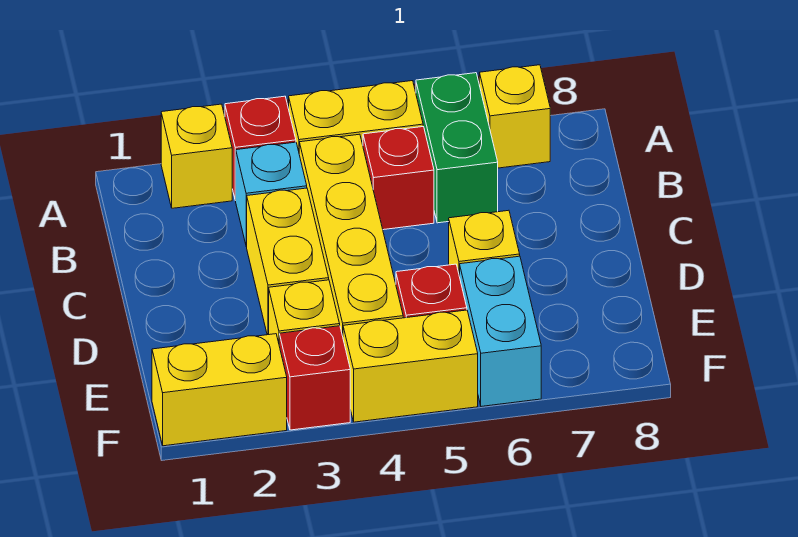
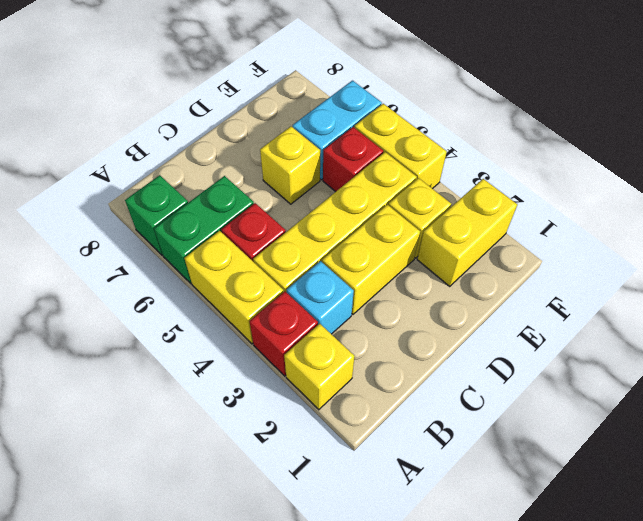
yellow 1x1 brick [479,65,550,168] -> green 1x1 brick [125,175,188,255]
yellow 1x2 brick [152,334,287,446] -> yellow 1x2 brick turned to [417,179,517,286]
red 1x1 brick [279,326,350,430] -> none

